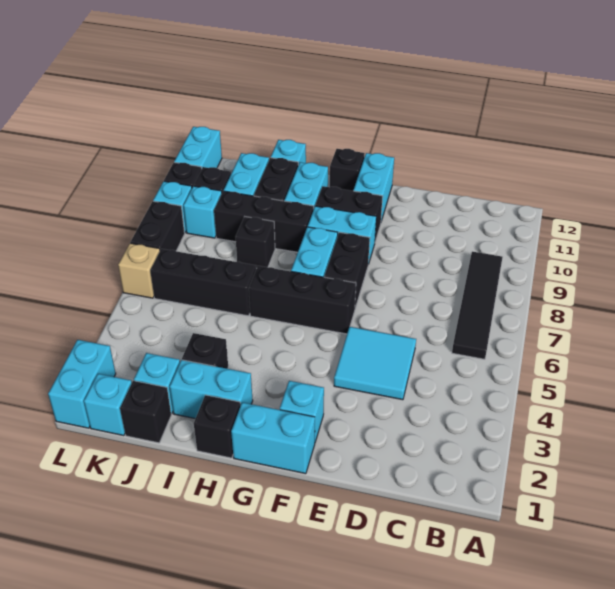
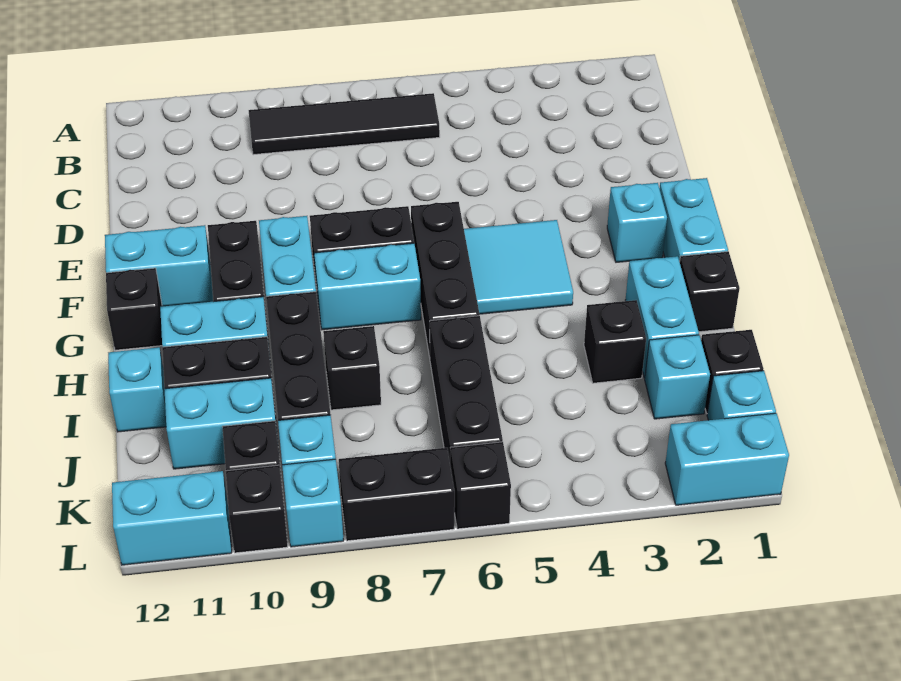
cyan 2x2 tile [334,327,416,400] -> cyan 2x2 tile moved to [464,220,573,314]
tan 1x1 brick [118,243,160,298] -> black 1x1 brick [450,442,511,529]

